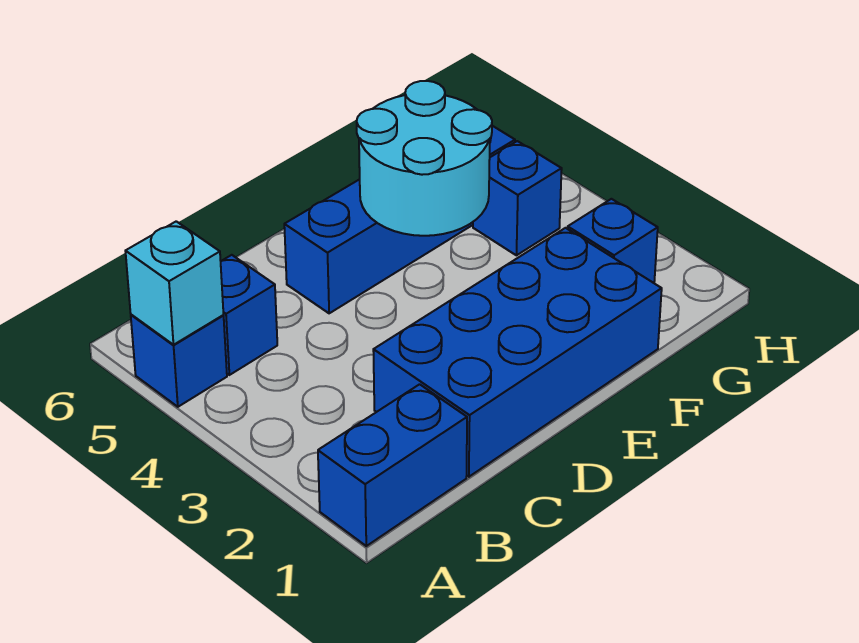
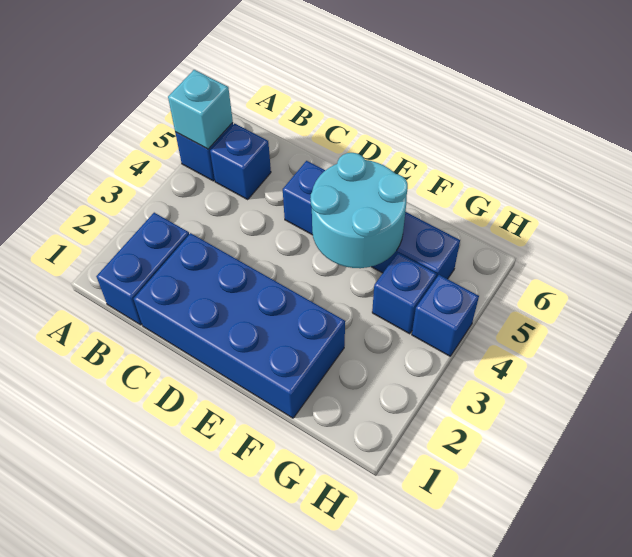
blue 1x2 brick [318,384,467,546] -> blue 1x2 brick turned to [96,213,189,325]
blue 1x1 brick [568,199,658,283] -> blue 1x1 brick moved to [412,275,479,356]

